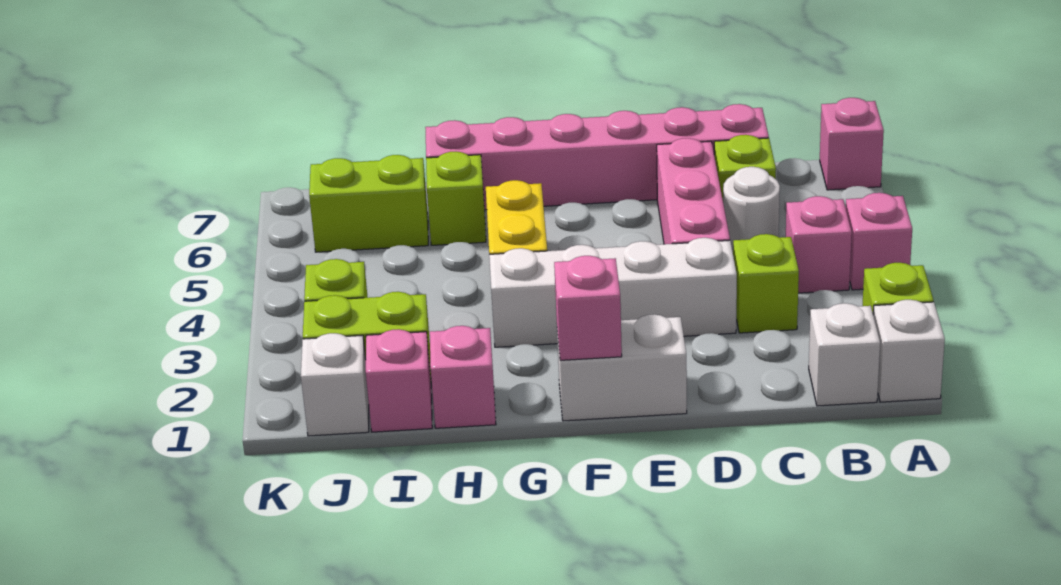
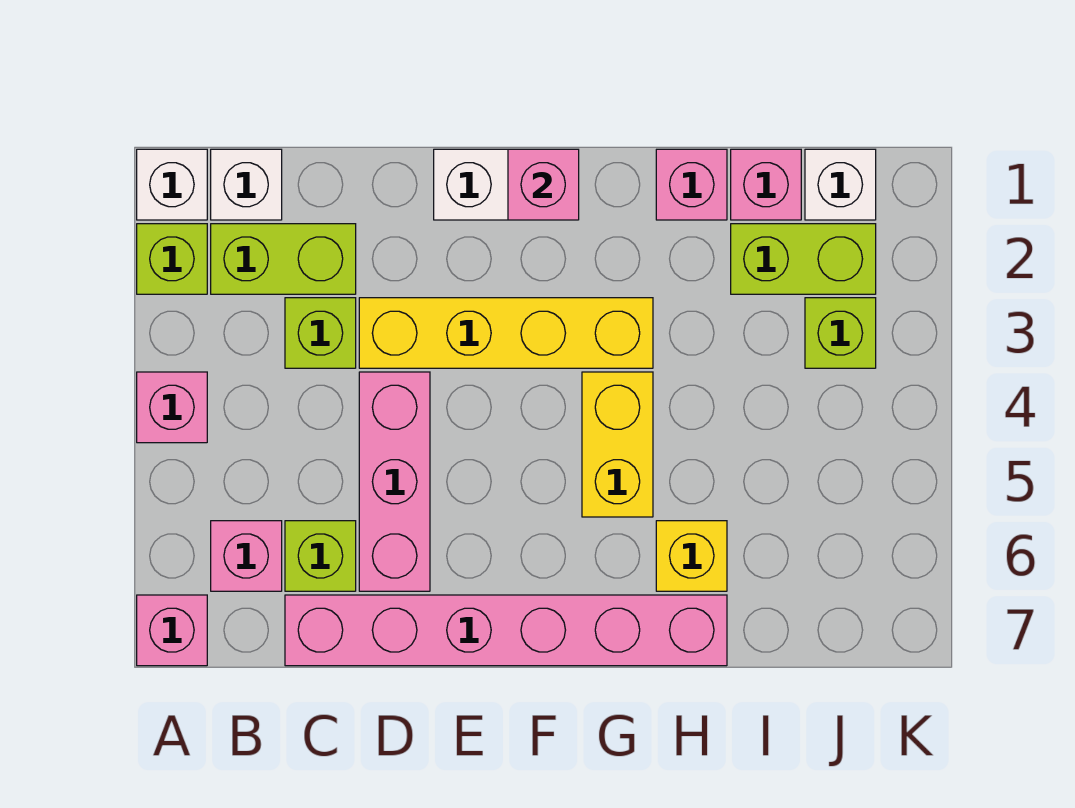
pink 1x1 brick [786,196,852,293] -> pink 1x1 brick moved to [211,521,282,591]
white 1x1 round brick [723,167,780,252] -> none
white 1x4 brick [489,238,737,347] -> yellow 1x4 brick [359,298,653,368]
lime 1x1 brick [426,152,486,245] -> yellow 1x1 brick [656,521,727,591]
lime 1x2 brick [309,155,428,252] -> lime 1x2 brick moved to [211,224,356,294]

